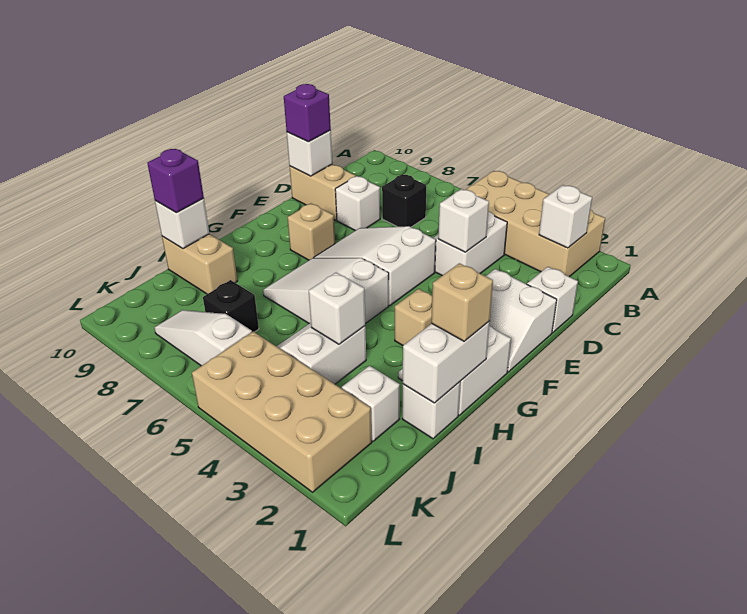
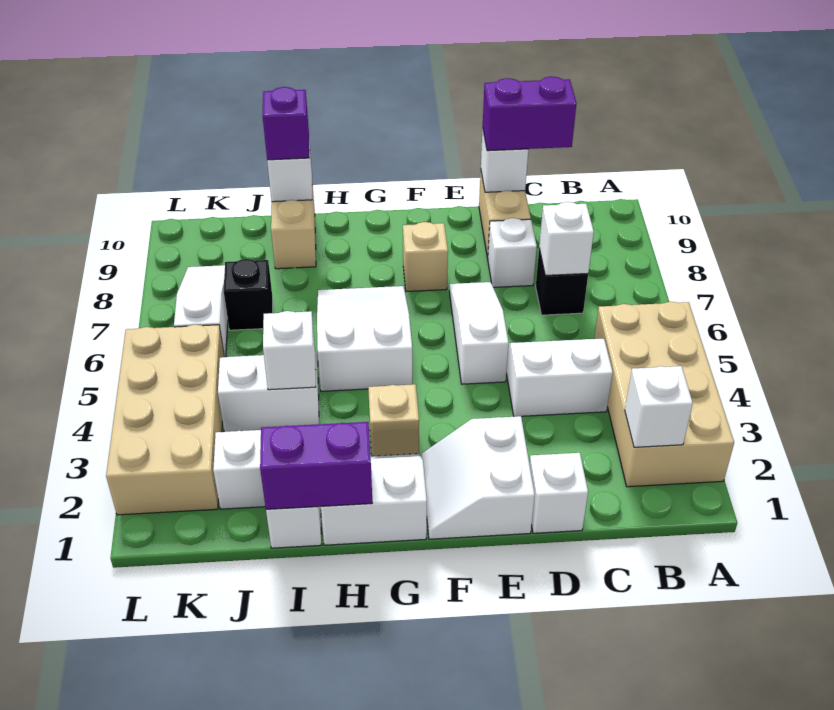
white 1x1 brick [438,189,489,252] -> white 1x1 brick moved to [539,202,594,275]
purple 1x1 brick [284,84,331,142] -> purple 1x2 brick [483,77,576,151]
white 2x3 slope [314,226,436,306] -> white 1x3 slope [449,282,509,384]
white 1x2 brick [403,321,490,403] -> purple 1x2 brick [260,422,372,509]
tan 1x1 brick [431,263,493,341] -> none

